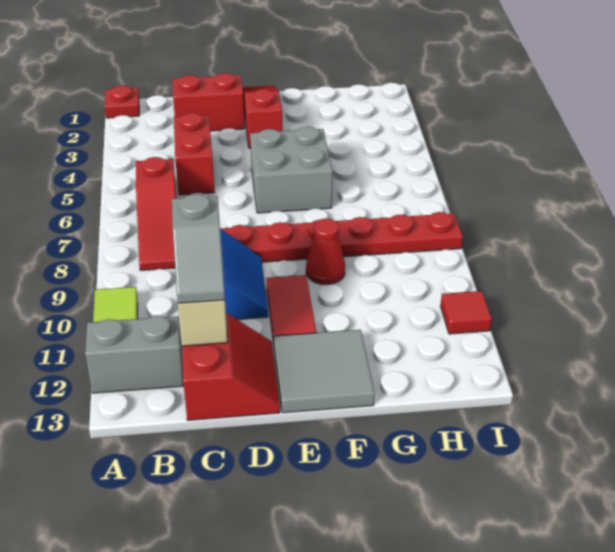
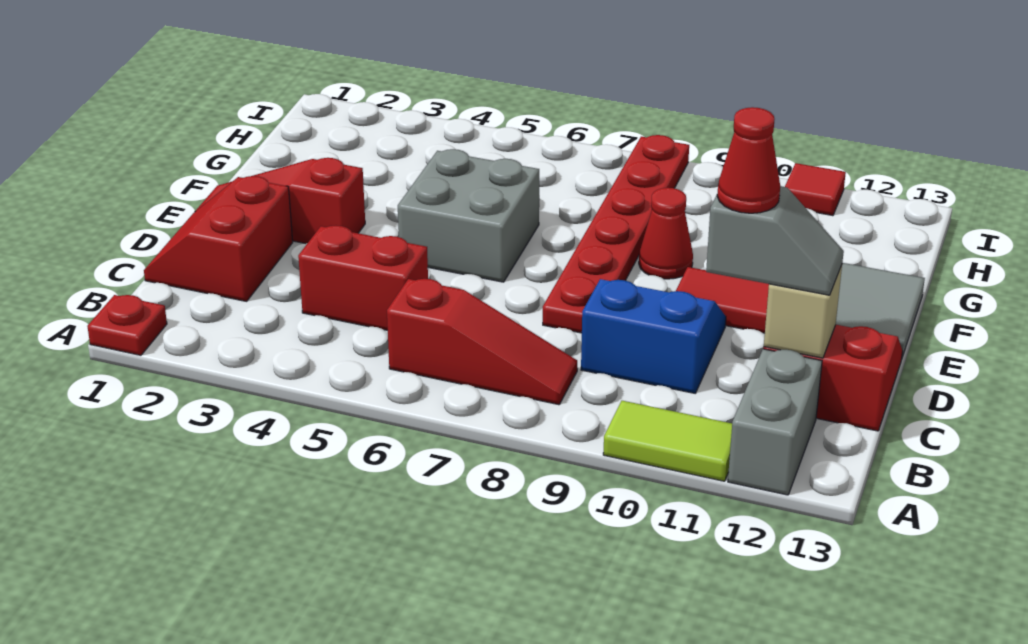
none -> red 1x1 cone [717,107,780,213]

